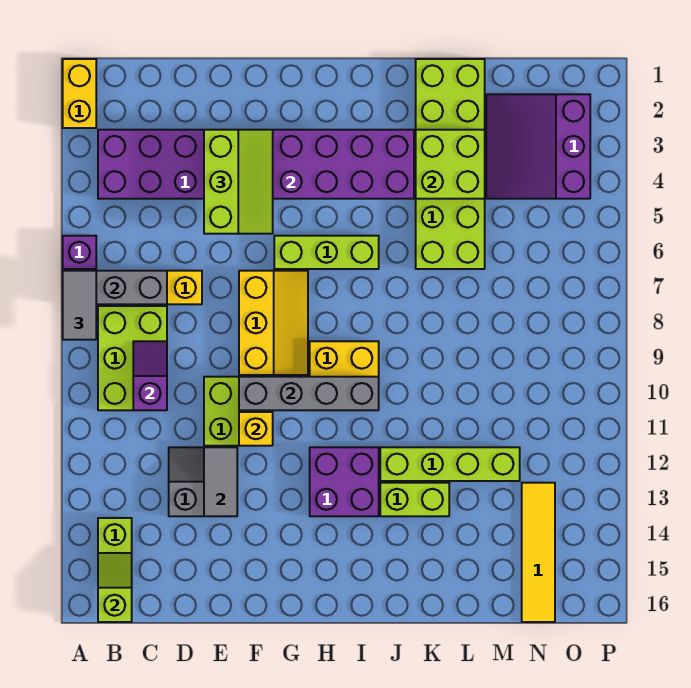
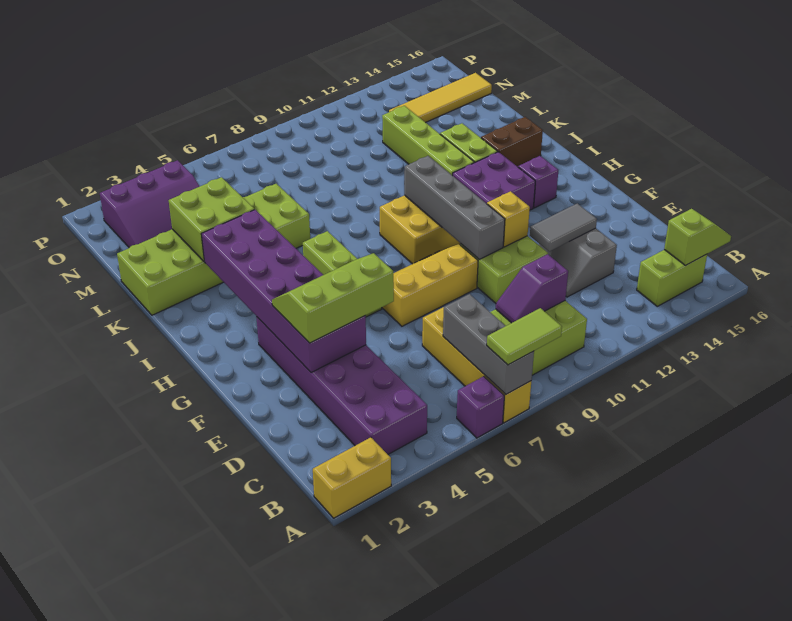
grey 1x2 tile [63,271,96,340] -> lime 1x2 tile [487,308,562,365]
lime 1x2 slope [98,553,132,622] -> lime 1x2 slope turned to [664,209,731,266]
none -> purple 1x1 brick [518,156,558,208]
none -> brown 1x2 brick [481,117,543,167]

